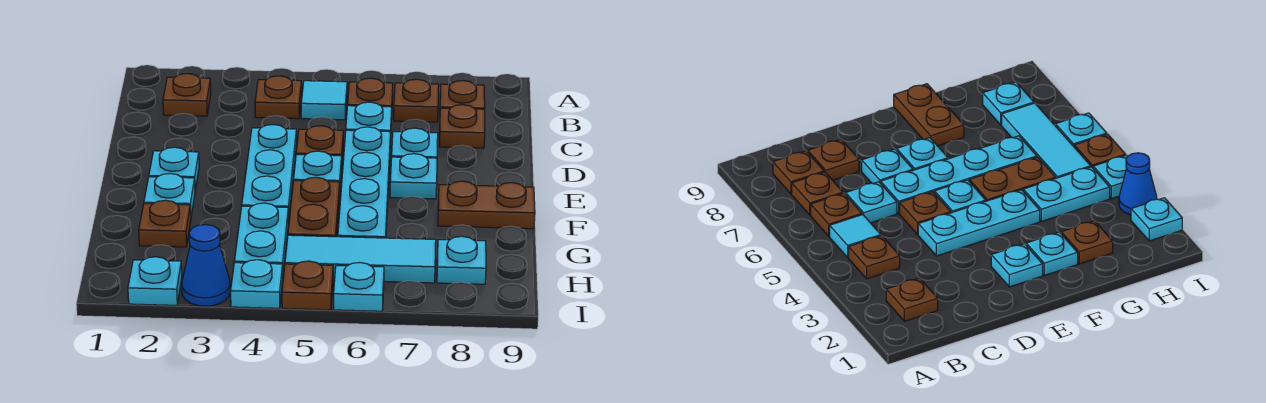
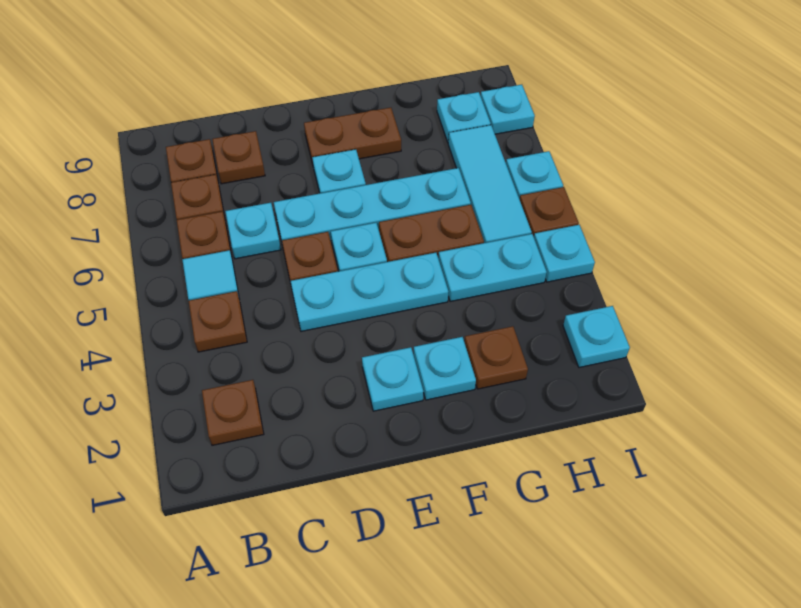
cyan 1x1 plate [392,128,438,158] -> cyan 1x1 plate moved to [481,85,535,134]
brown 1x2 plate [438,181,535,229] -> brown 1x2 plate turned to [304,108,401,164]
blue 1x1 cone [182,224,230,306] -> none

